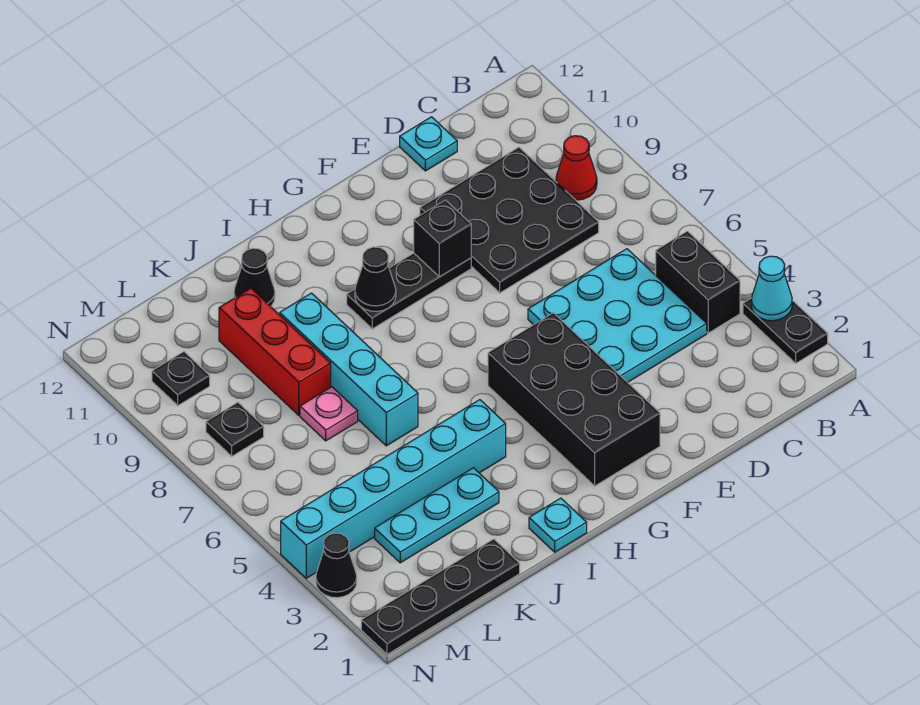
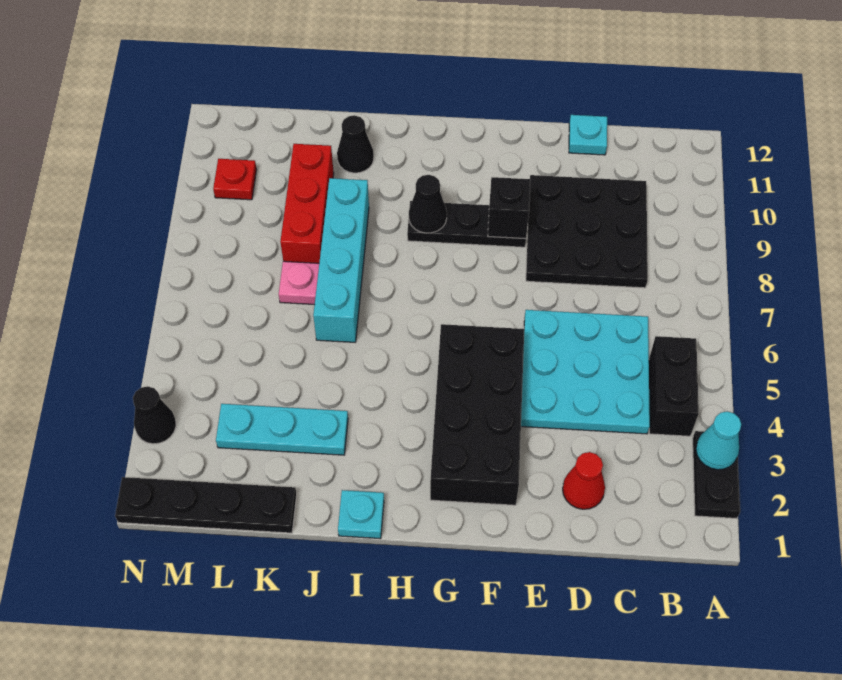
red 1x1 cone [556,136,597,200] -> red 1x1 cone moved to [563,452,605,509]
cyan 1x6 brick [281,400,506,578] -> none
black 1x1 plate [206,402,264,456] -> none
black 1x1 plate [152,352,210,406] -> red 1x1 plate [213,159,257,200]

